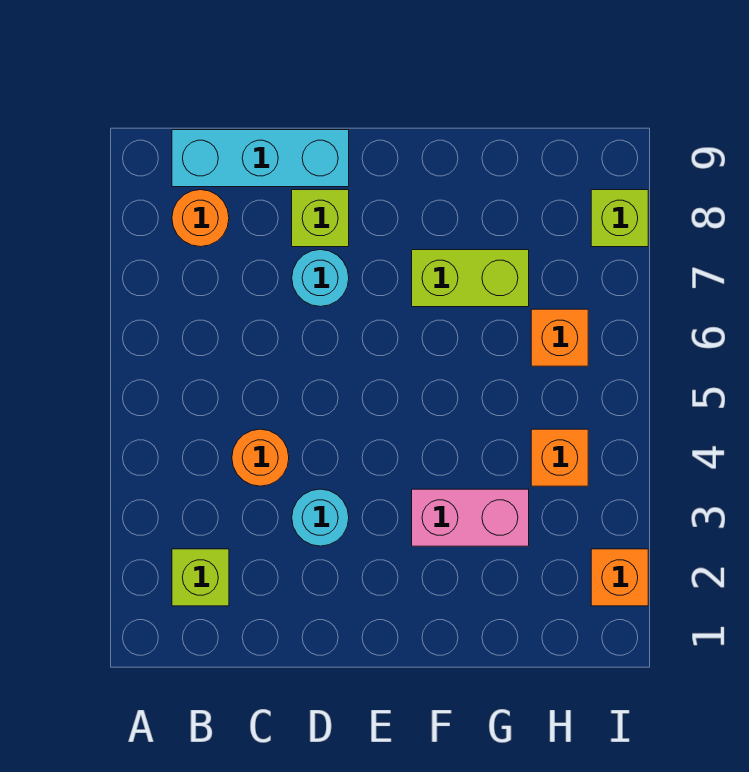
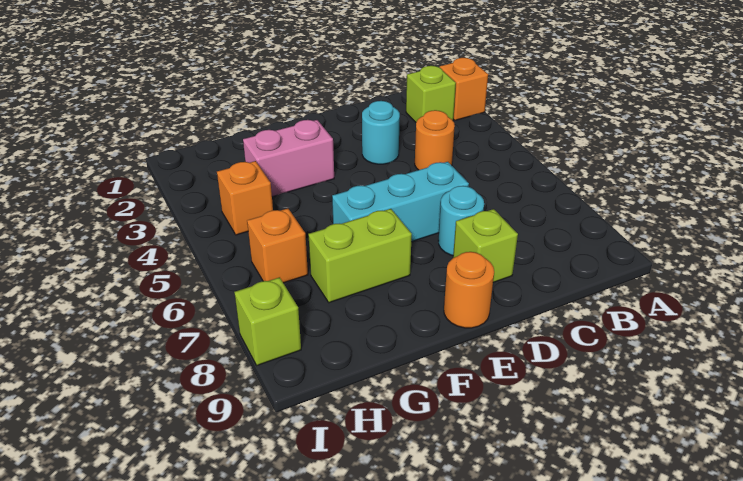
orange 1x1 round brick [172,190,229,247] -> orange 1x1 round brick moved to [444,252,494,328]
cyan 1x3 brick [172,130,349,187] -> cyan 1x3 brick moved to [332,162,469,242]
orange 1x1 brick [591,549,648,606] -> orange 1x1 brick moved to [440,58,488,120]

